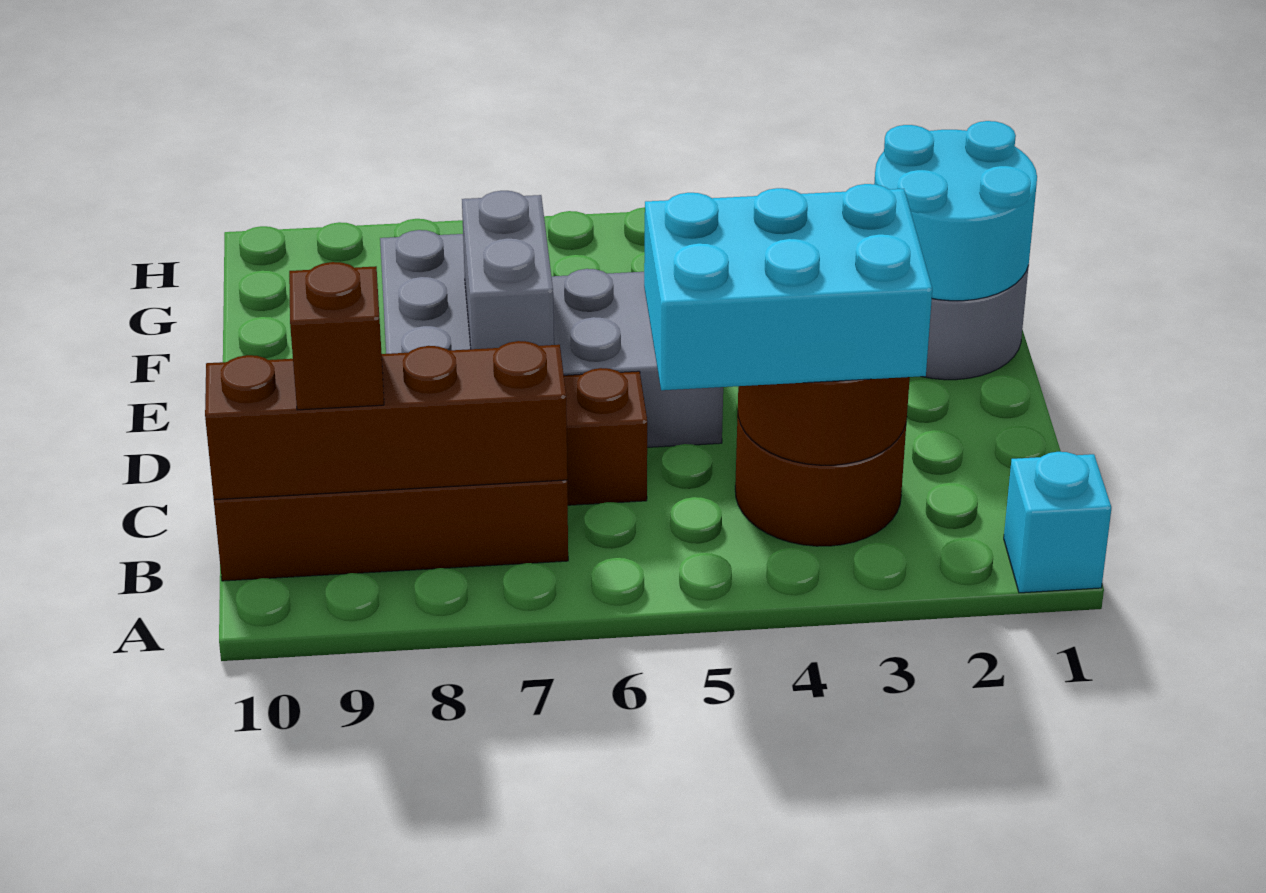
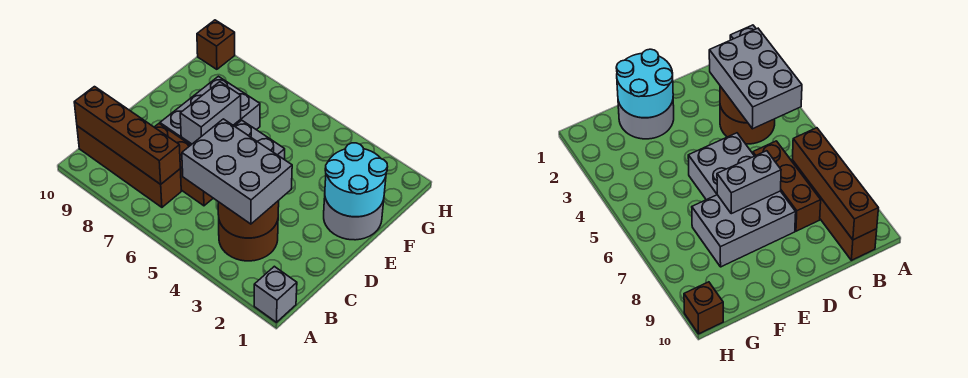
cyan 1x1 brick [1004,452,1111,593] -> grey 1x1 brick [254,266,297,322]
cyan 2x3 brick [644,184,932,390] -> grey 2x3 brick [182,119,292,224]
brown 1x1 brick [289,262,384,410] -> brown 1x1 brick moved to [197,20,235,69]

